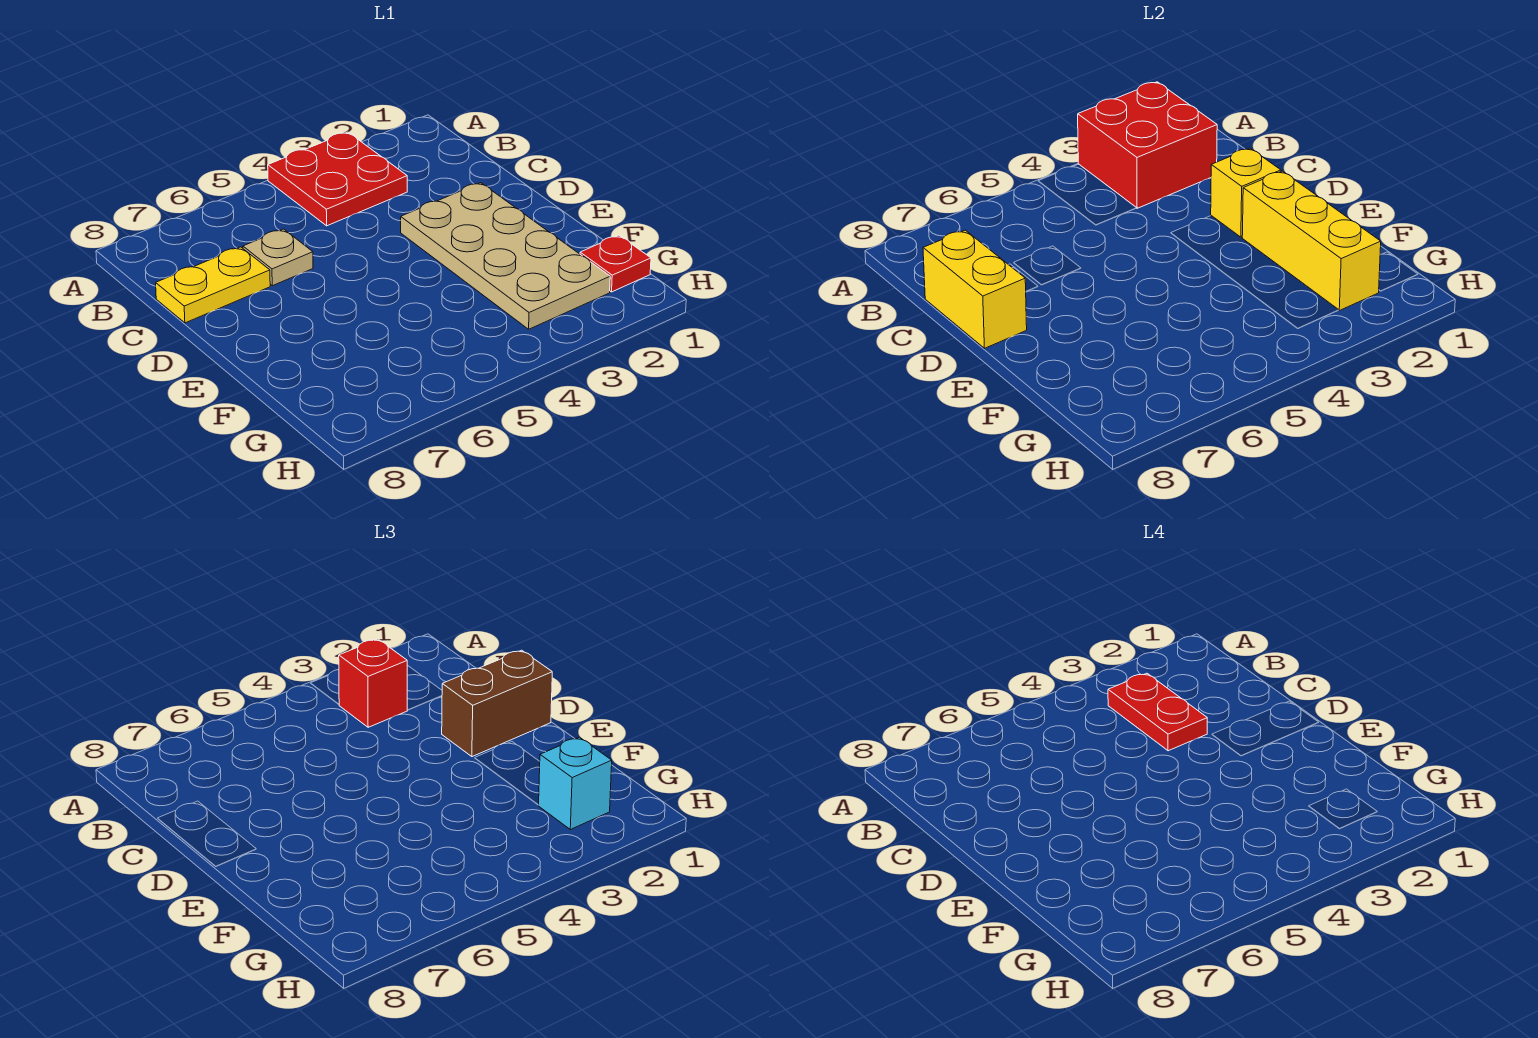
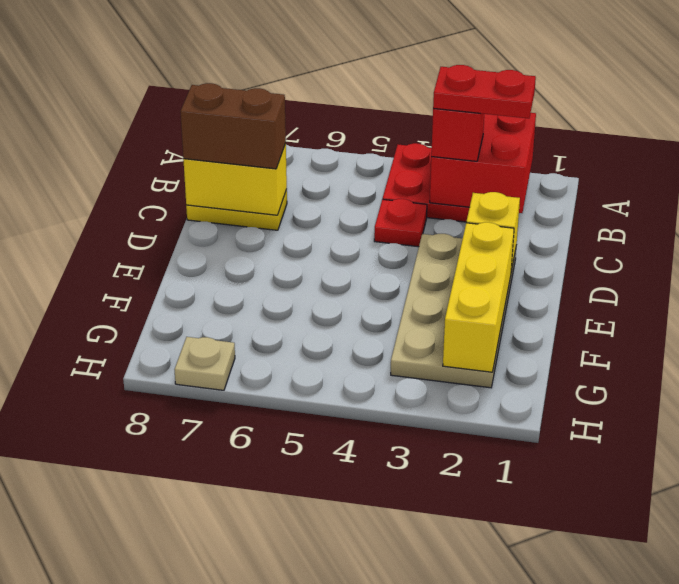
red 1x2 plate [1108,673,1207,751] -> red 1x2 plate turned to [433,65,536,118]
tan 1x1 plate [243,229,313,286] -> tan 1x1 plate moved to [174,337,235,390]
yellow 1x2 brick [923,230,1027,348] -> yellow 1x2 brick turned to [183,144,287,215]
brown 1x2 brick [442,650,552,757] -> brown 1x2 brick moved to [180,83,286,169]
red 1x1 plate [580,235,651,292] -> red 1x1 plate moved to [374,199,427,247]
cyan 1x1 brick [539,737,612,830] -> none

